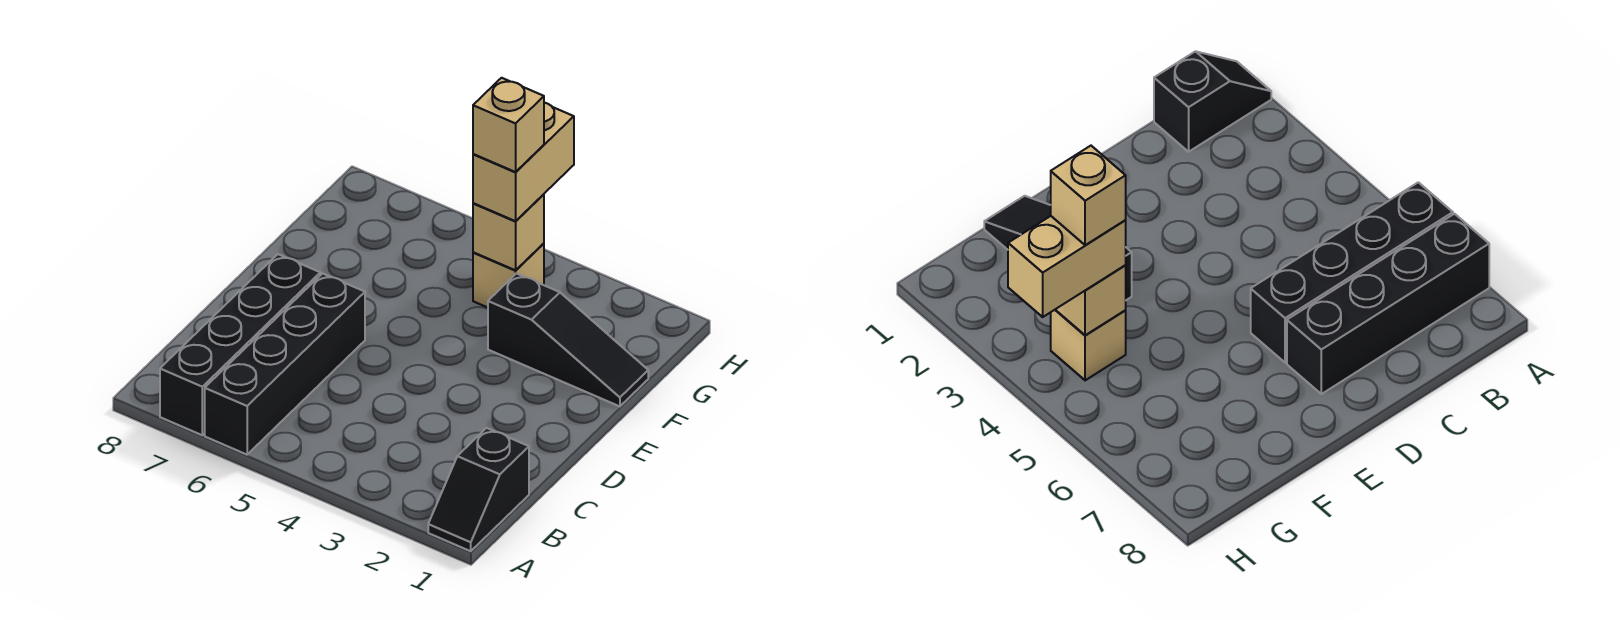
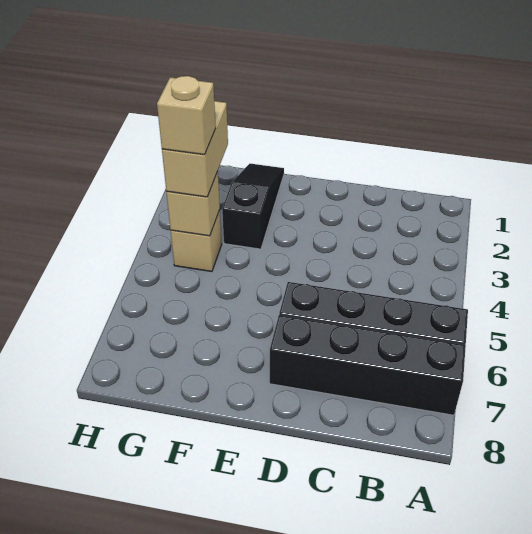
black 1x2 slope [428,428,529,551] -> none
tan 1x2 brick [473,103,574,221] -> tan 1x2 brick turned to [162,101,228,197]

